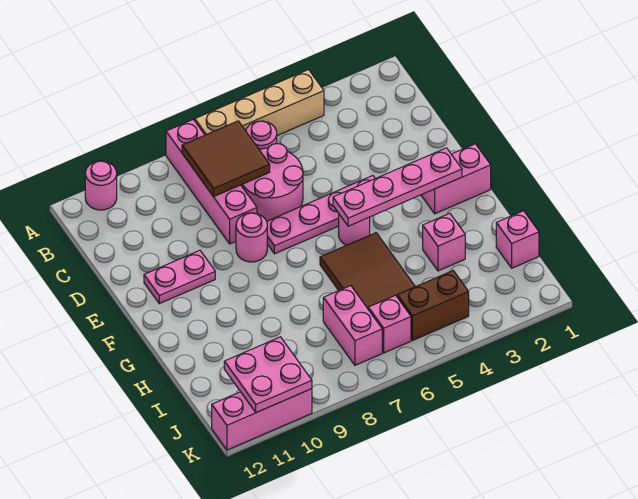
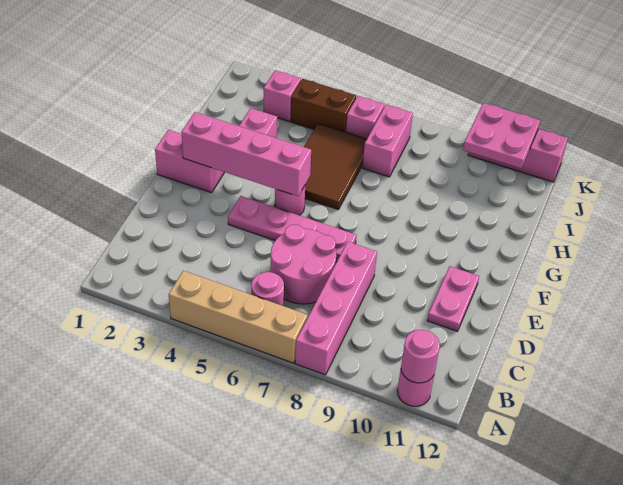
brown 2x2 tile [182,121,270,197] -> none
pink 1x1 round brick [236,213,267,262] -> pink 1x1 round brick moved to [401,330,440,383]
pink 1x2 plate [144,250,215,304] -> pink 1x2 plate turned to [427,266,479,331]
pink 1x4 plate [333,148,462,226] -> pink 1x4 brick [181,112,311,196]
pink 1x1 brick [496,211,539,268] -> pink 1x1 brick moved to [264,70,301,121]

